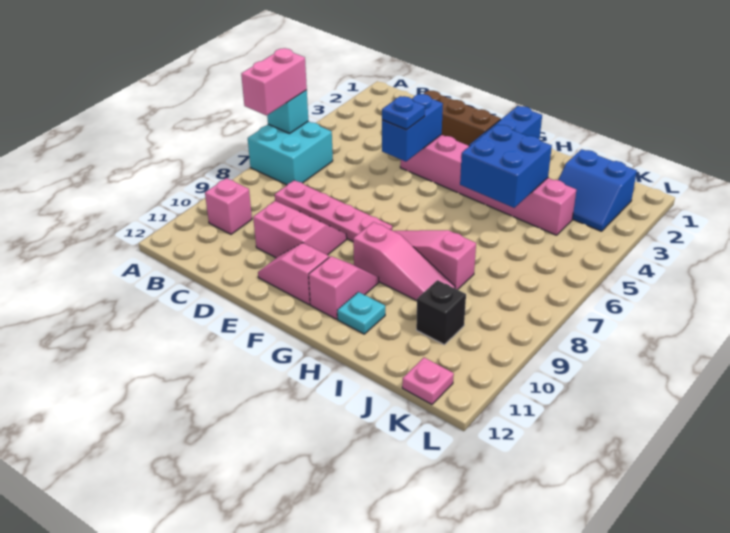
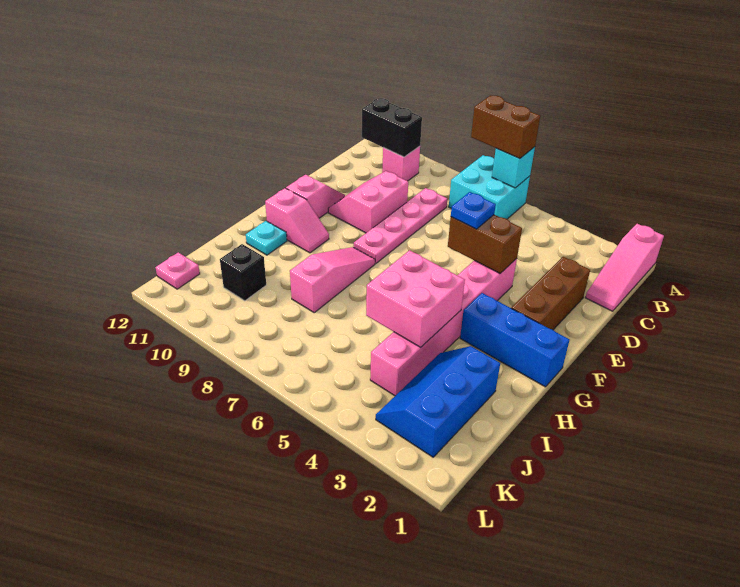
pink 1x2 brick [241,48,307,115] -> brown 1x2 brick [471,96,540,159]
none -> black 1x2 brick [362,98,422,157]
pink 2x2 slope [253,201,347,258] -> pink 2x2 slope turned to [328,171,408,233]
blue 1x2 brick [382,94,443,162] -> brown 1x2 brick [448,215,522,273]
pink 1x3 slope [353,222,455,301] -> pink 1x3 slope moved to [585,224,664,311]
blue 2x2 brick [460,124,552,208] -> pink 2x2 brick [366,250,465,347]
blue 2x2 slope [558,149,637,231] -> blue 2x3 slope [376,346,500,457]

